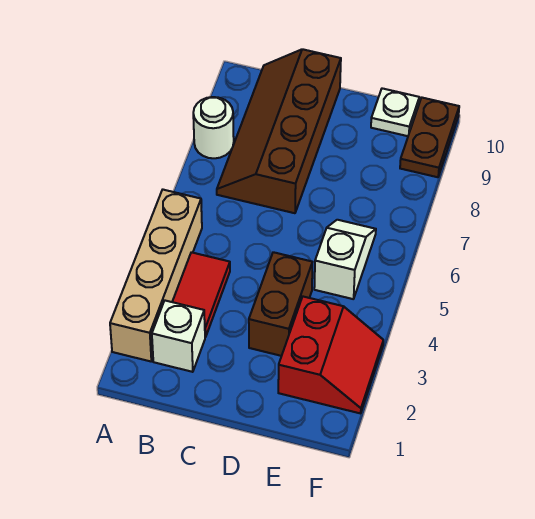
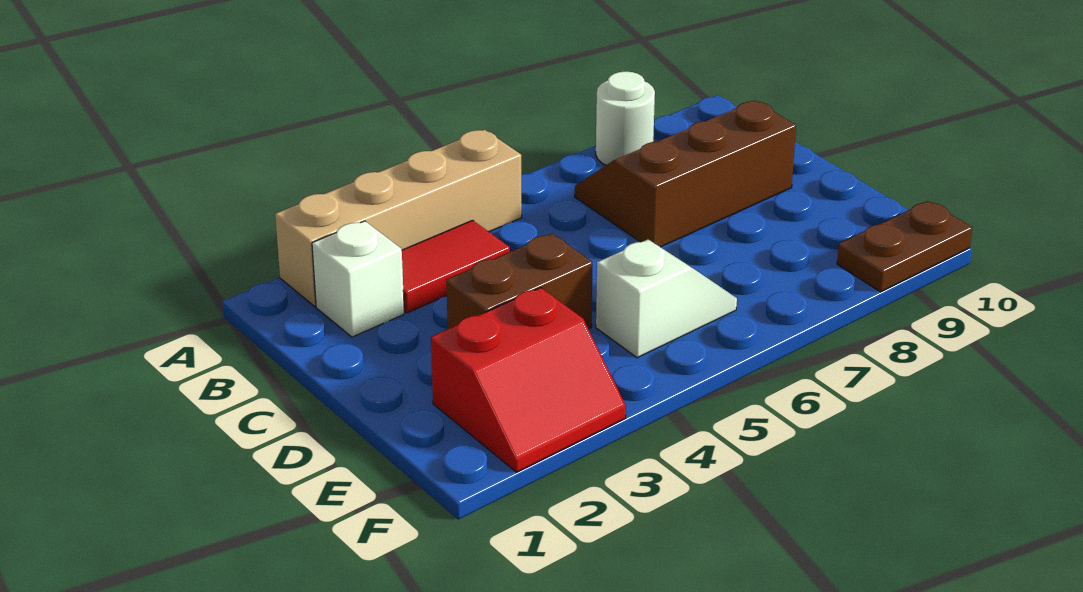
brown 2x4 slope [217,49,341,213] -> brown 2x3 slope [575,101,796,247]
white 1x1 plate [371,88,419,136] -> none

